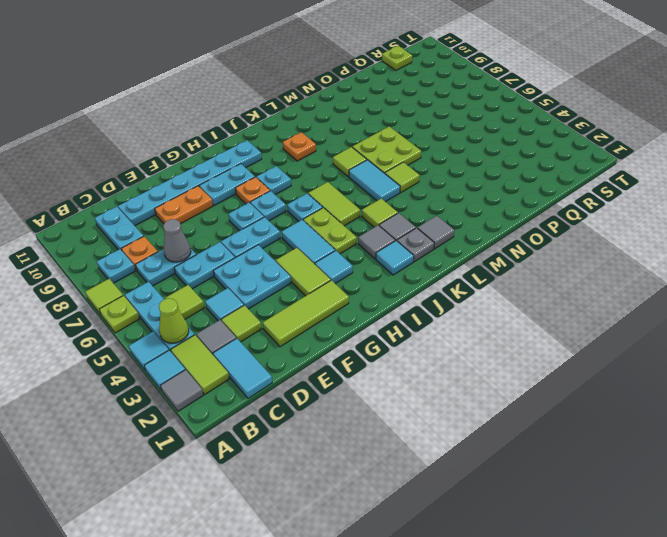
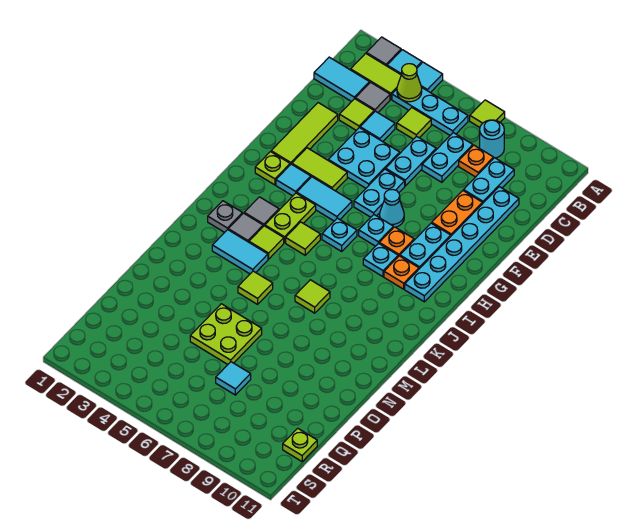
lime 1x1 plate [99,296,139,333] -> lime 1x1 plate moved to [255,152,290,185]
cyan 1x1 plate [97,249,135,283] -> cyan 1x1 round brick [480,120,504,158]
cyan 1x2 plate [95,207,143,250] -> cyan 1x2 plate turned to [464,158,514,204]
grey 1x1 cone [163,219,191,262] -> none
cyan 1x1 plate [229,203,264,231] -> cyan 1x1 cone [380,189,404,227]
lime 1x2 plate [303,208,357,254] -> lime 1x2 plate turned to [265,193,316,243]
cyan 1x1 tile [376,241,414,275] -> cyan 1x1 tile moved to [216,362,251,395]
lime 1x2 tile [308,182,360,226] -> lime 1x1 tile [286,222,320,255]
orange 1x1 plate [283,132,316,161] -> orange 1x1 plate moved to [384,256,419,289]
grey 1x1 tile [418,216,454,249] -> none
cyan 1x2 tile [349,160,400,202] -> cyan 1x2 tile moved to [212,230,268,274]
lime 2x2 plate [352,126,421,173] -> lime 2x2 plate moved to [190,304,262,364]

